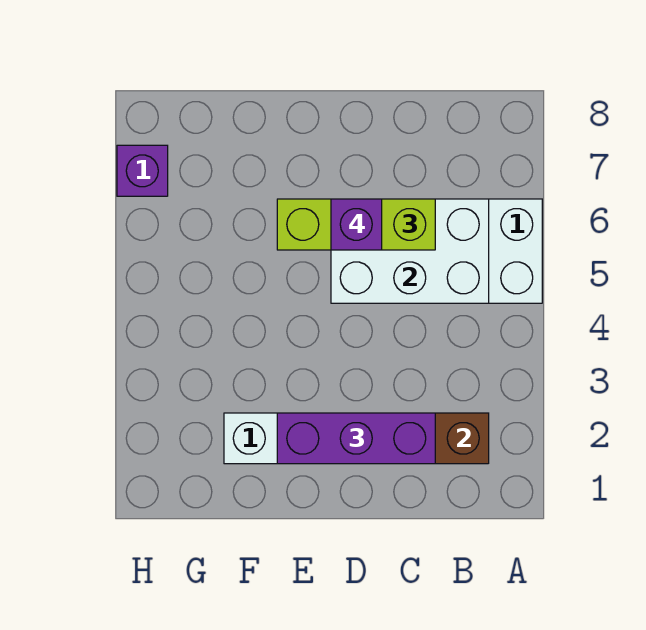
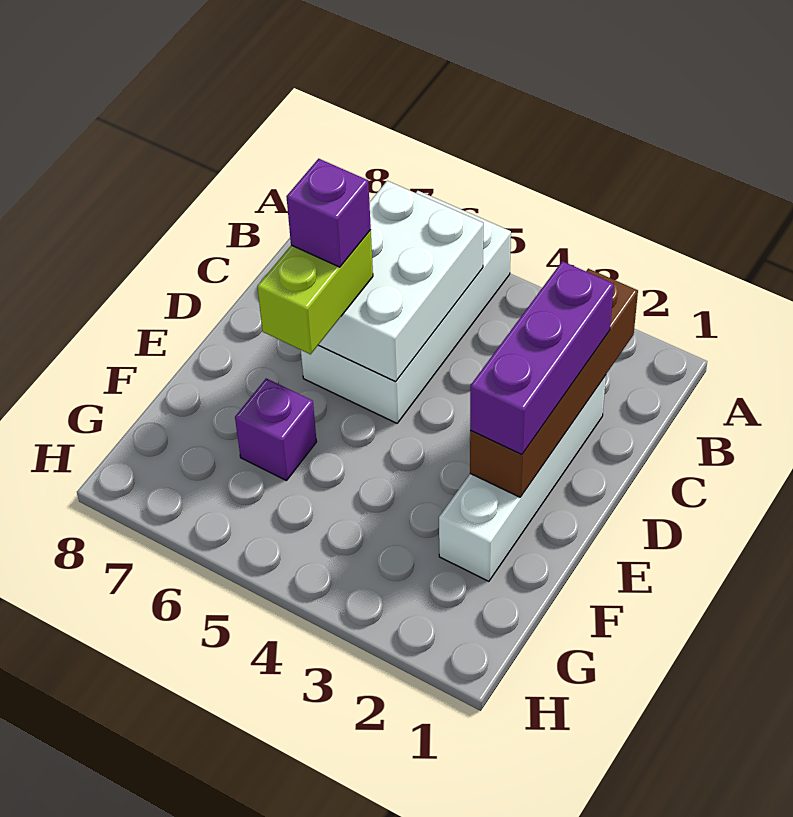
lime 1x3 brick [277,199,435,250] -> lime 1x2 brick [257,230,373,354]
purple 1x1 brick [117,145,168,196] -> purple 1x1 brick moved to [235,378,317,481]

